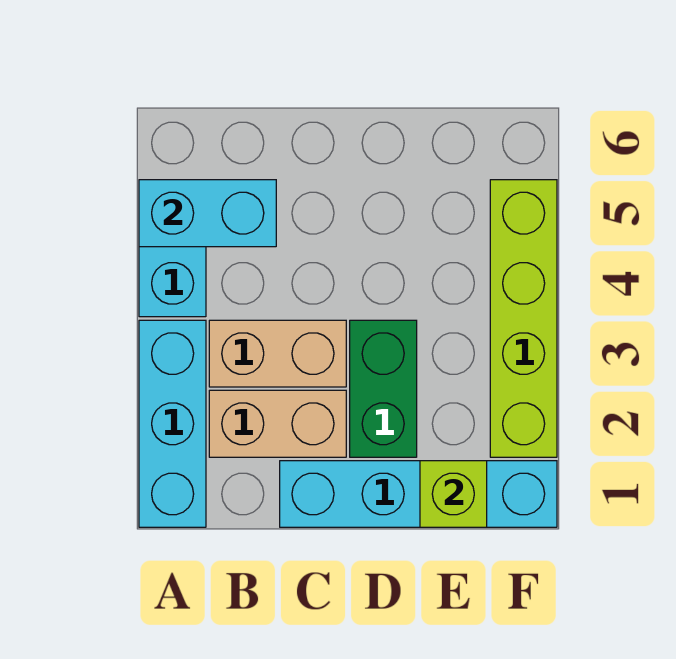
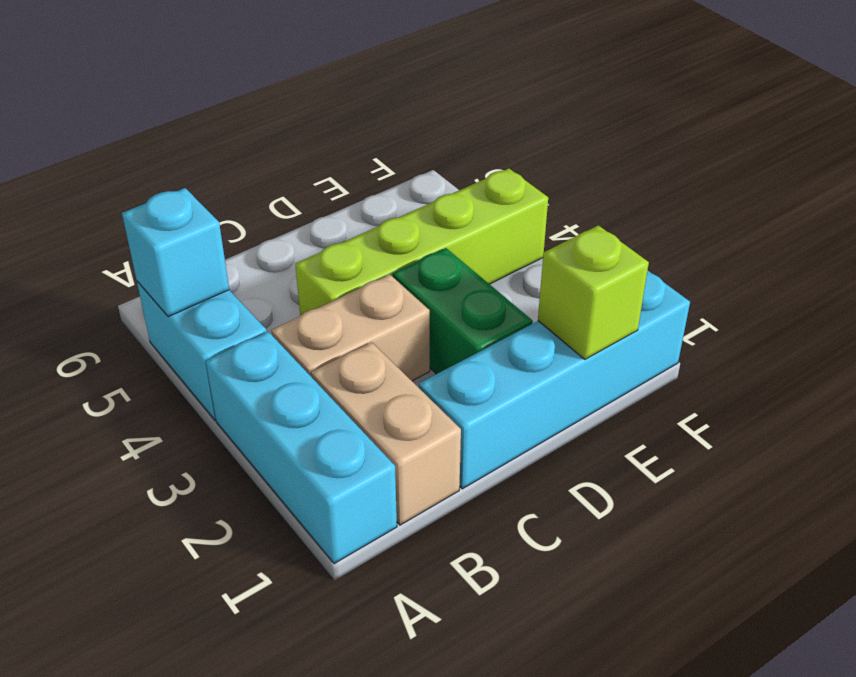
cyan 1x2 brick [139,180,276,247] -> cyan 1x1 brick [122,188,229,317]
tan 1x2 brick [209,390,346,457] -> tan 1x2 brick turned to [311,342,461,525]
lime 1x4 brick [490,180,557,457] -> lime 1x4 brick turned to [295,168,548,316]

